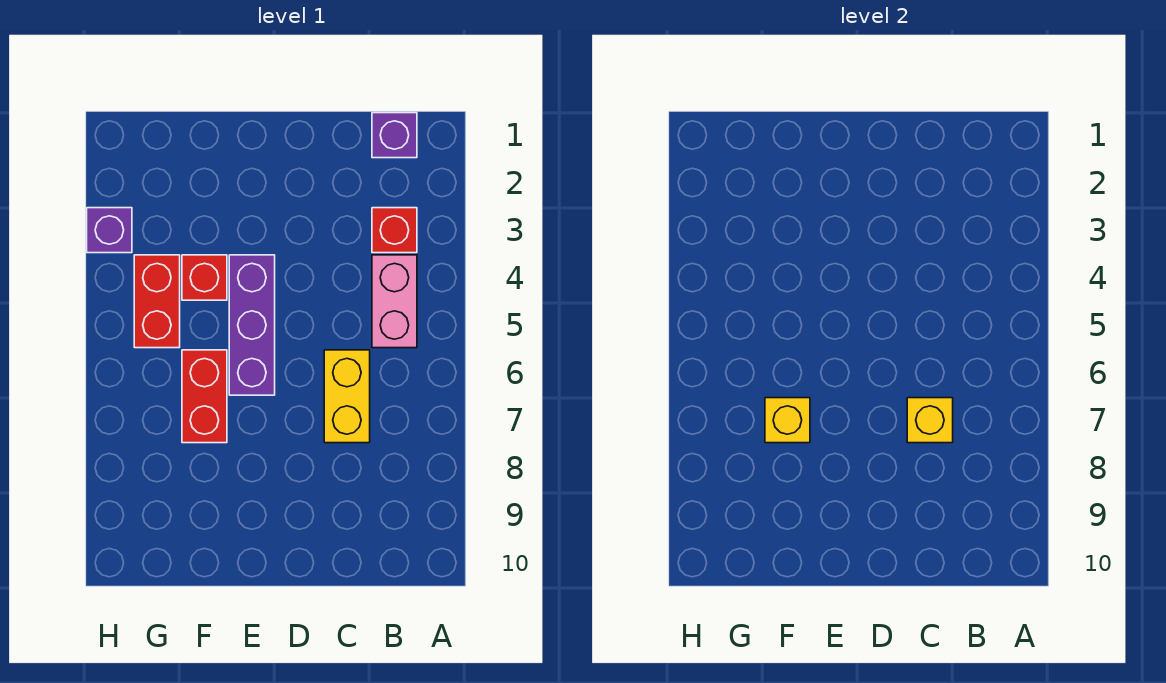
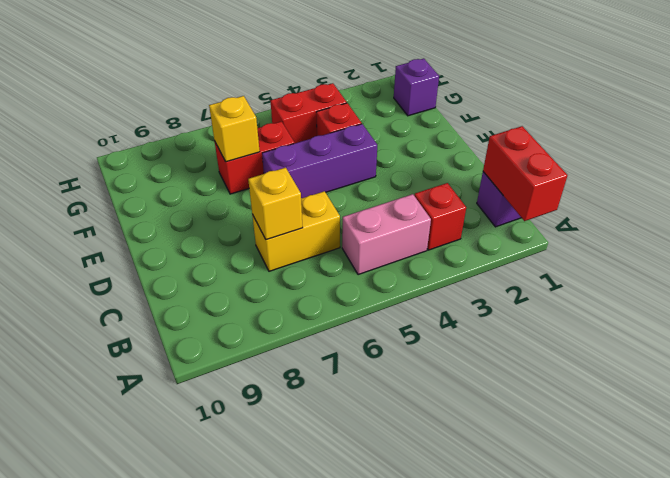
none -> red 1x2 brick [483,126,567,221]
purple 1x1 brick [87,208,132,253] -> purple 1x1 brick moved to [394,59,439,116]

